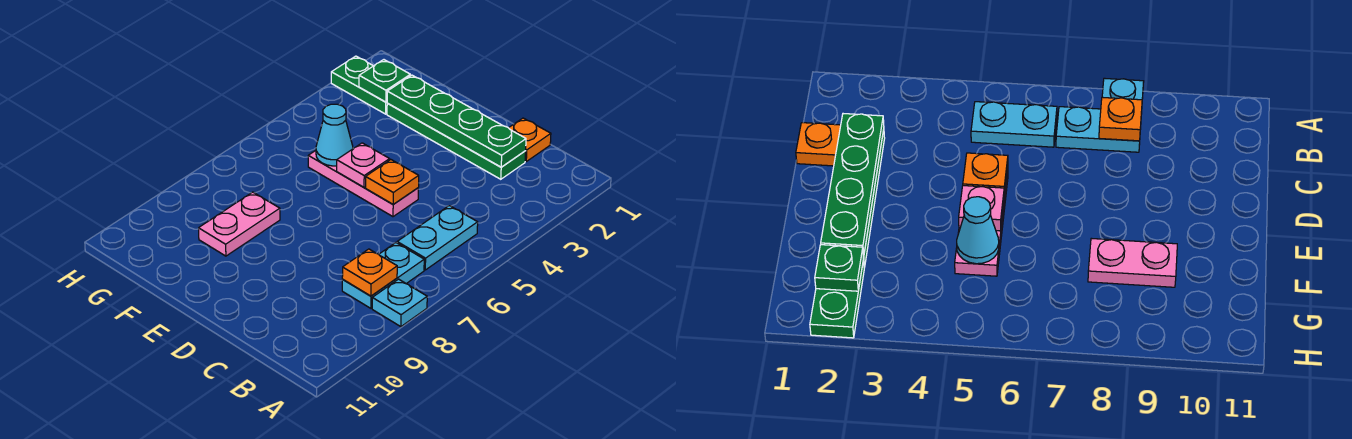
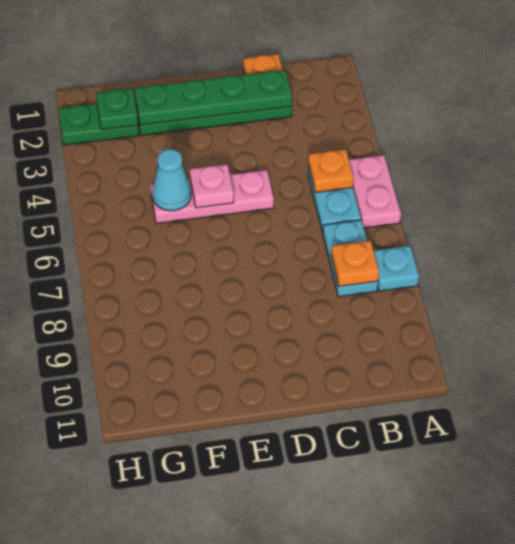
orange 1x1 plate [366,160,419,204] -> orange 1x1 plate moved to [308,149,354,192]
pink 1x2 plate [199,192,280,256] -> pink 1x2 plate moved to [349,155,401,228]

